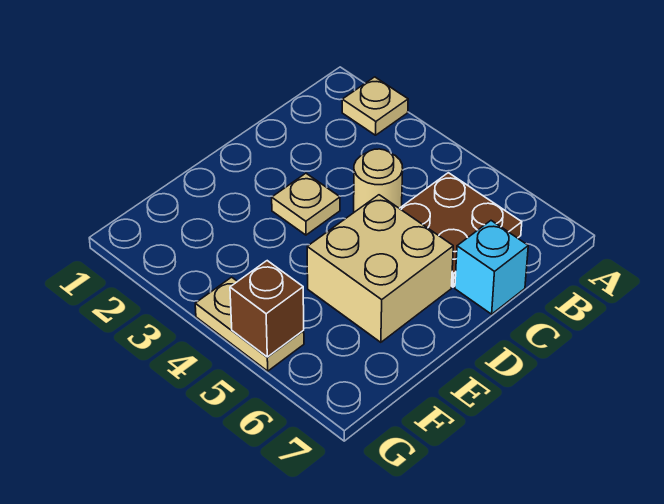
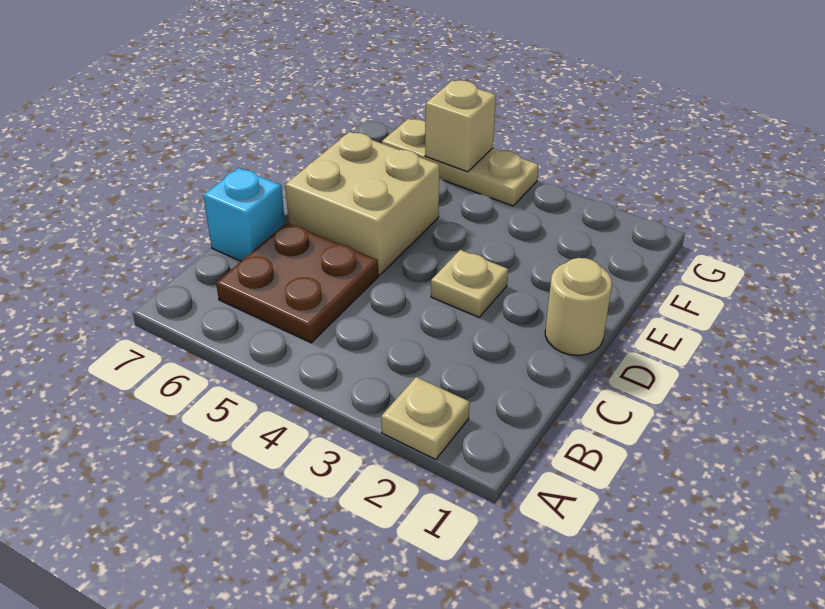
tan 1x1 round brick [354,149,403,212] -> tan 1x1 round brick moved to [545,258,612,355]
tan 1x2 plate [195,277,304,371] -> tan 1x3 plate [382,119,539,206]
brown 1x1 brick [230,261,304,357] -> tan 1x1 brick [425,80,496,172]

